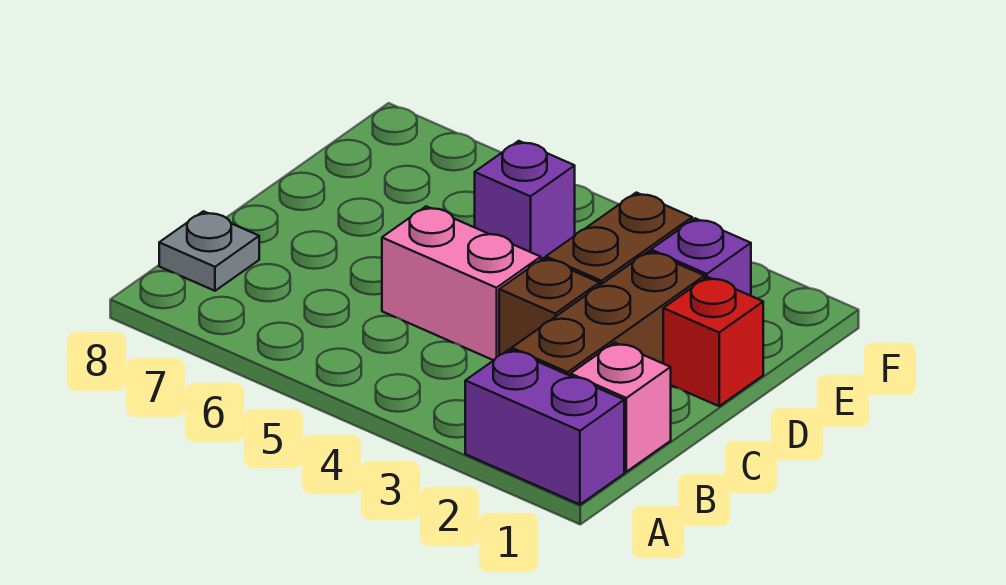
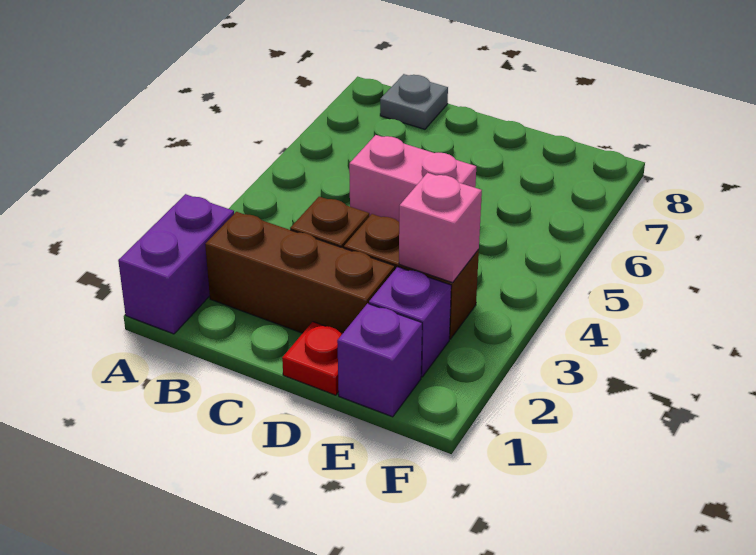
pink 1x1 brick [571,342,671,472] -> pink 1x1 brick moved to [399,173,482,283]
pink 1x2 brick [382,206,541,360] -> pink 1x2 brick turned to [349,135,476,221]
red 1x1 brick [663,277,763,406] -> red 1x1 plate [282,322,343,395]
purple 1x1 brick [475,141,575,259] -> purple 1x1 brick moved to [337,303,422,417]

